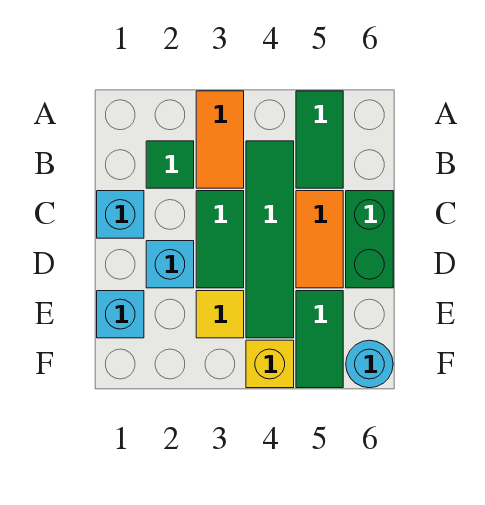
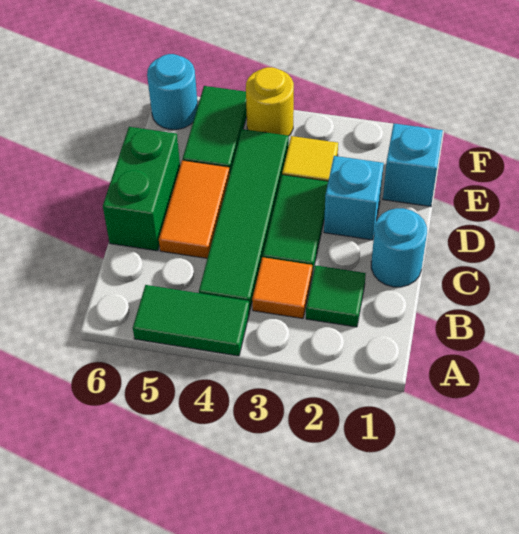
orange 1x2 tile [196,91,244,188] -> orange 1x1 tile [252,257,312,319]
green 1x2 tile [296,91,343,188] -> green 1x2 tile turned to [133,285,250,356]
cyan 1x1 brick [97,191,144,238] -> cyan 1x1 round brick [371,208,427,287]
yellow 1x1 brick [246,340,294,388] -> yellow 1x1 round brick [246,67,294,136]

